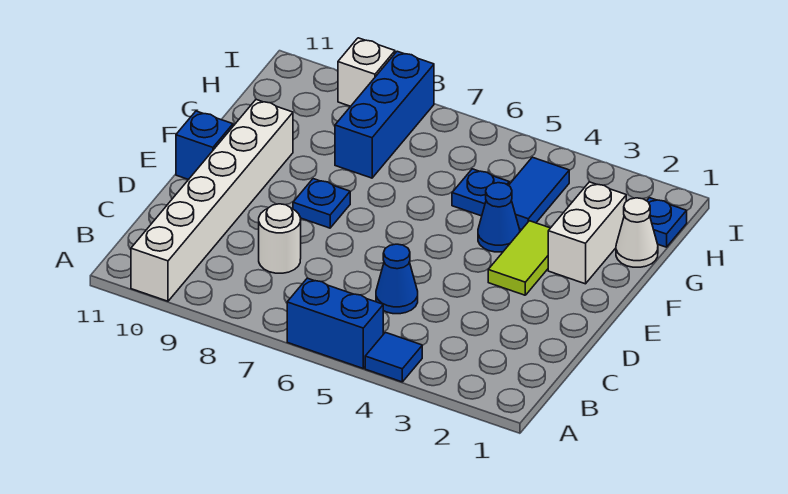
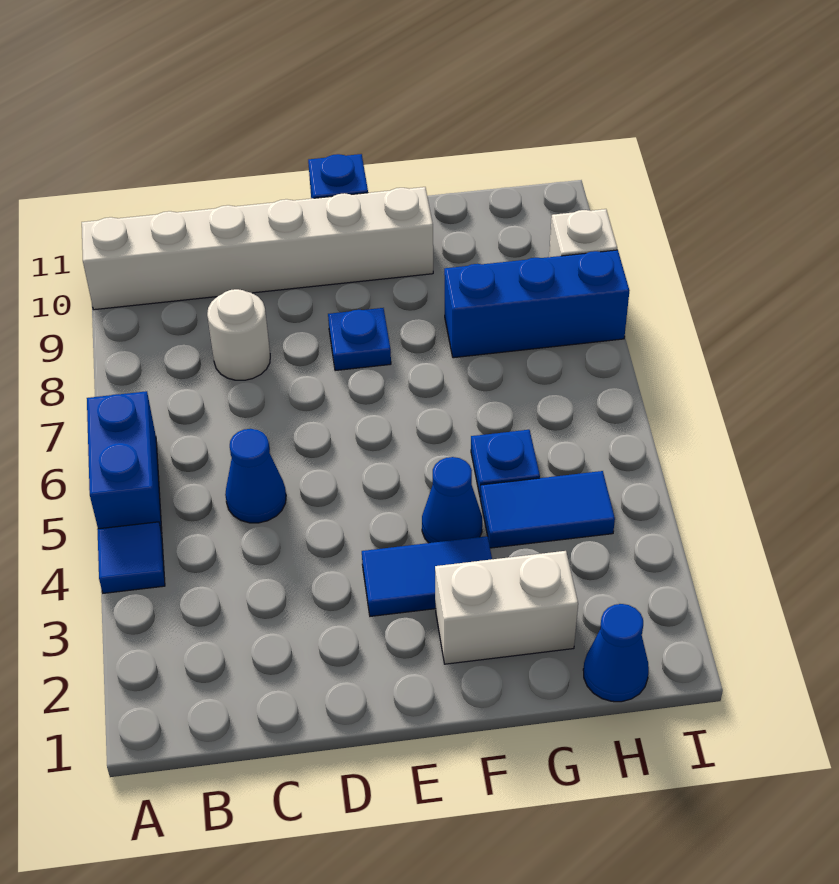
lime 1x2 tile [488,221,550,295] -> blue 1x2 tile [362,536,492,616]
white 1x1 cone [616,198,658,267] -> none
blue 1x1 plate [647,198,687,247] -> blue 1x1 cone [583,604,649,702]

